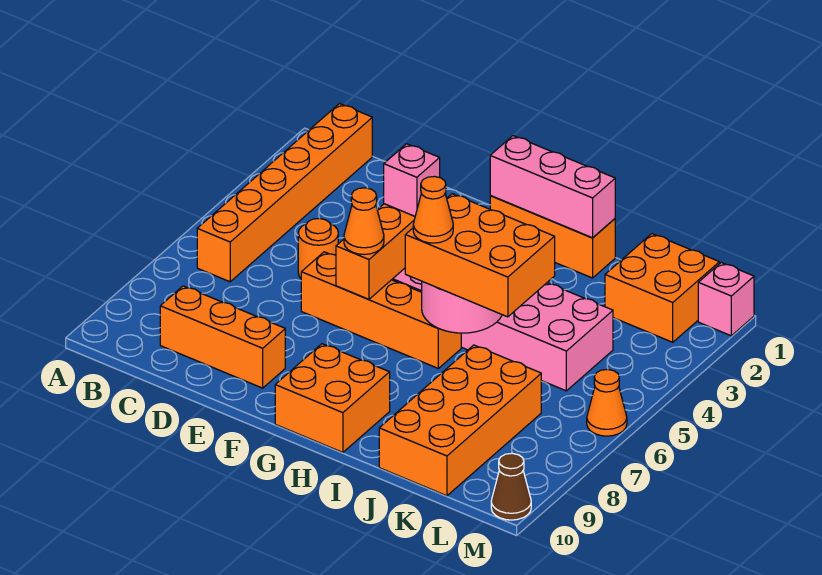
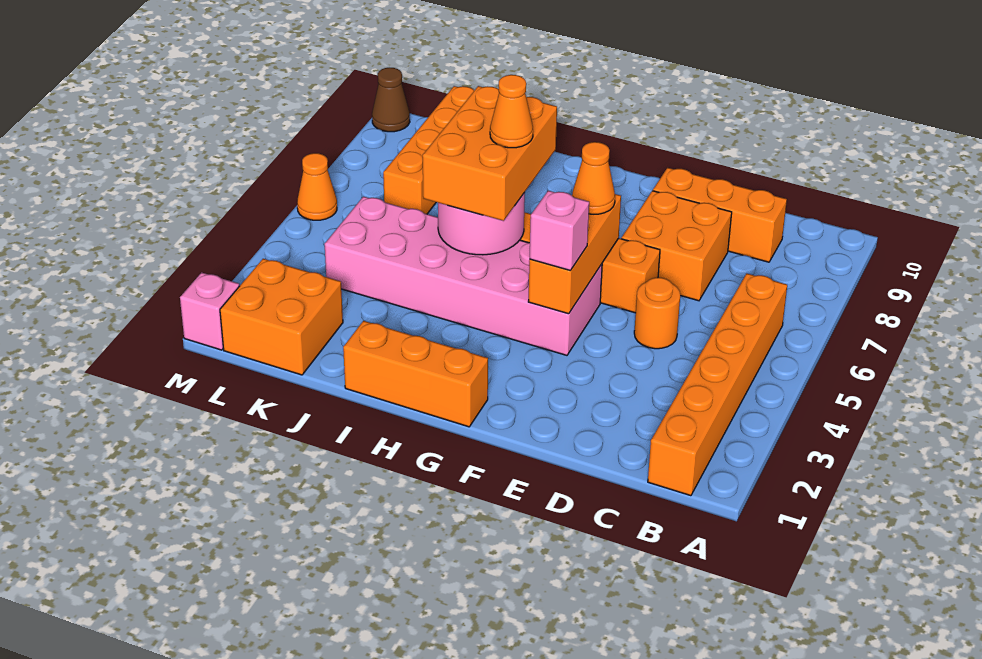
pink 1x3 brick [490,136,615,238] -> none
orange 2x2 brick [275,344,390,452] -> orange 2x2 brick moved to [621,191,732,301]
orange 2x3 brick [405,194,555,317] -> orange 2x3 brick turned to [423,86,557,221]
orange 2x4 brick [379,345,541,496] -> orange 1x4 brick [383,86,474,214]

